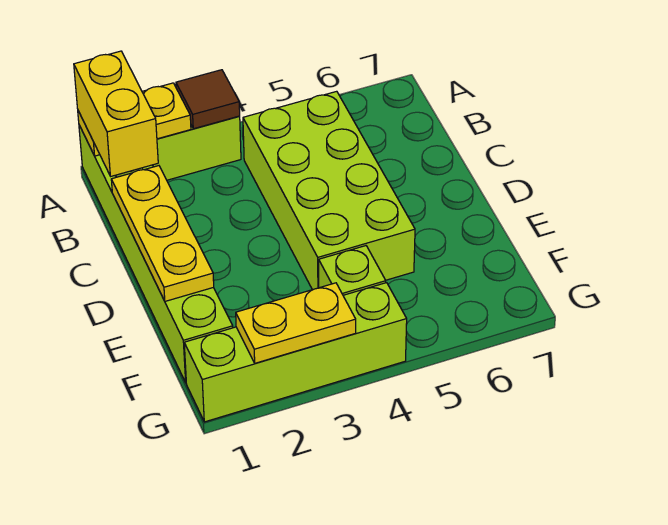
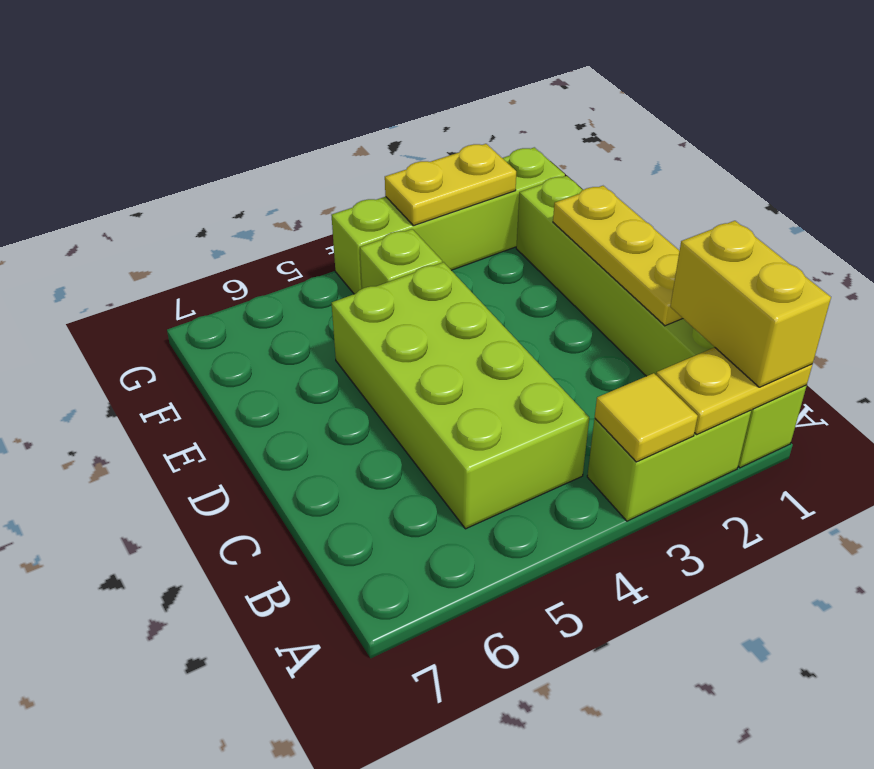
brown 1x1 tile [176,70,240,129] -> yellow 1x1 tile [595,373,698,462]

